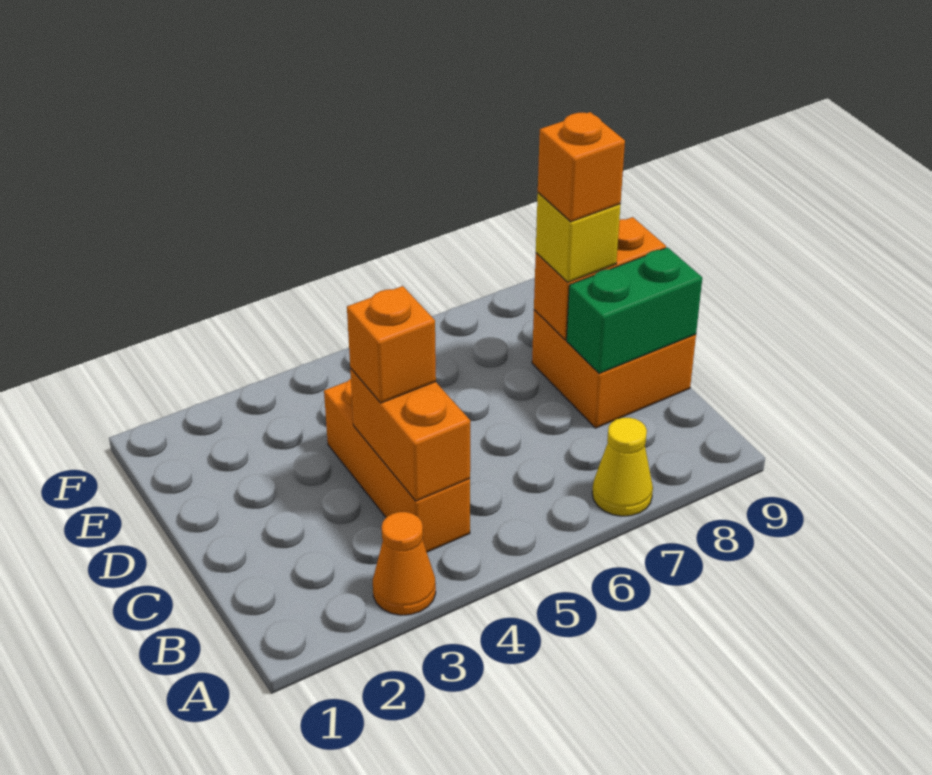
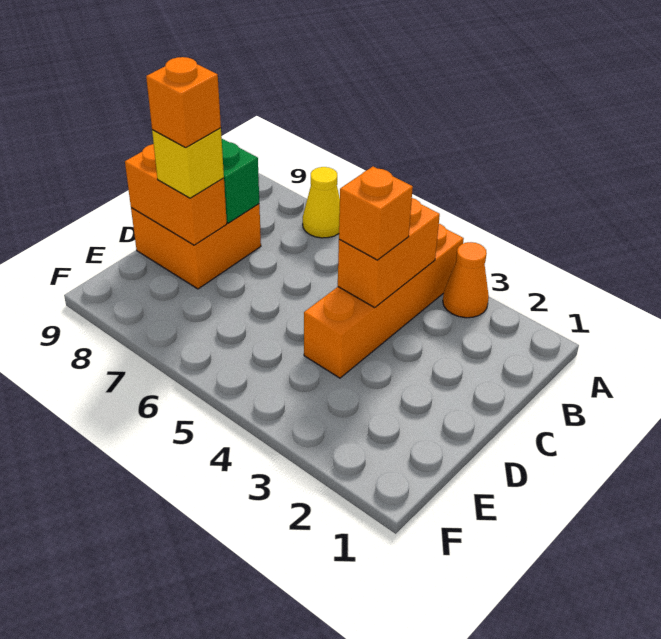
orange 1x3 brick [324,379,470,552] -> orange 1x4 brick [304,224,464,378]

